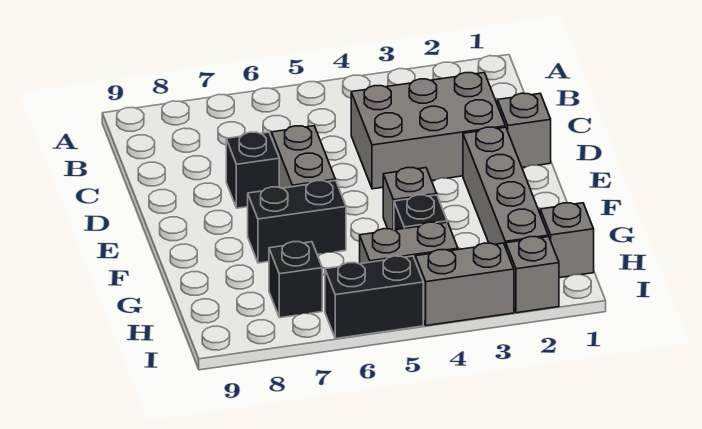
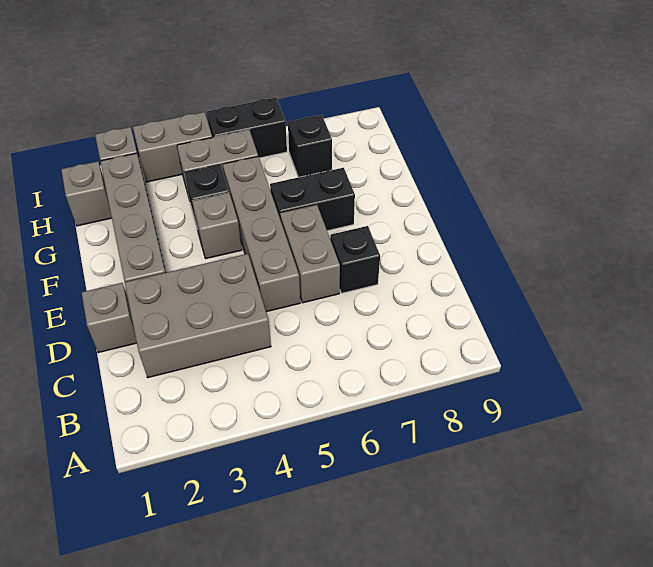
none -> grey 1x4 brick [223,156,300,312]

